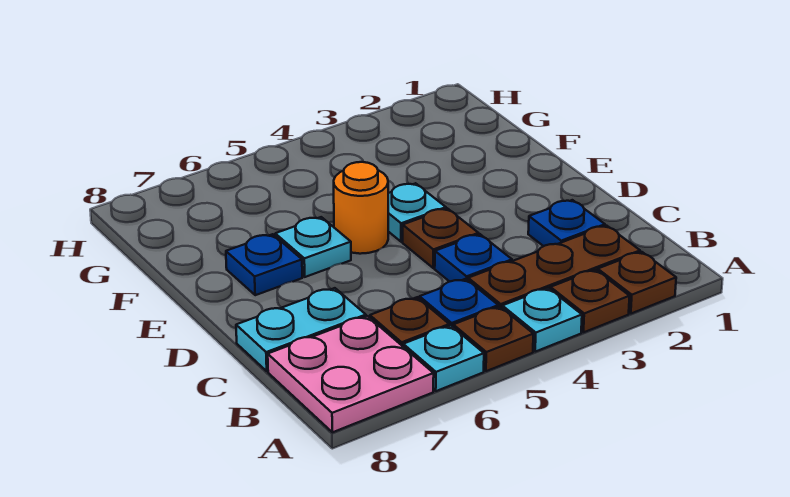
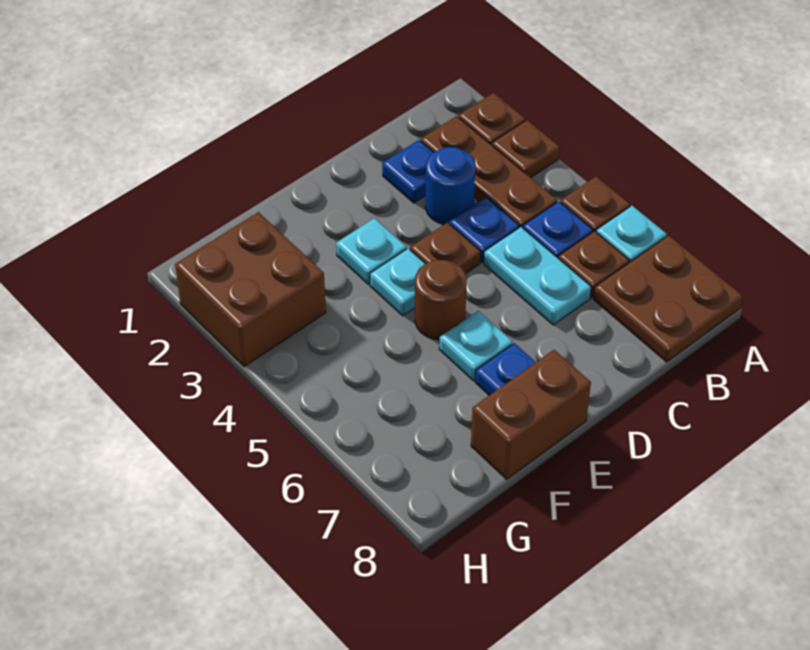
cyan 1x1 plate [502,288,582,352] -> cyan 1x1 plate moved to [336,218,407,284]
pink 2x2 plate [268,316,434,432] -> brown 2x2 plate [594,235,743,362]
none -> blue 1x1 round brick [426,147,475,224]
cyan 1x2 plate [236,288,366,371] -> cyan 1x2 plate moved to [484,227,591,325]
orange 1x1 round brick [334,162,388,254] -> brown 1x1 round brick [415,260,467,340]
none -> brown 1x2 brick [471,350,591,479]
none -> brown 2x2 brick [175,212,326,367]

